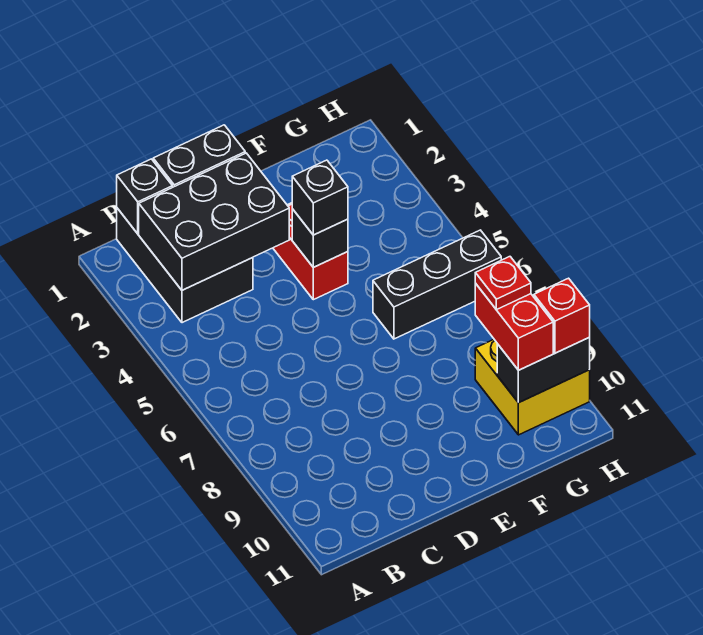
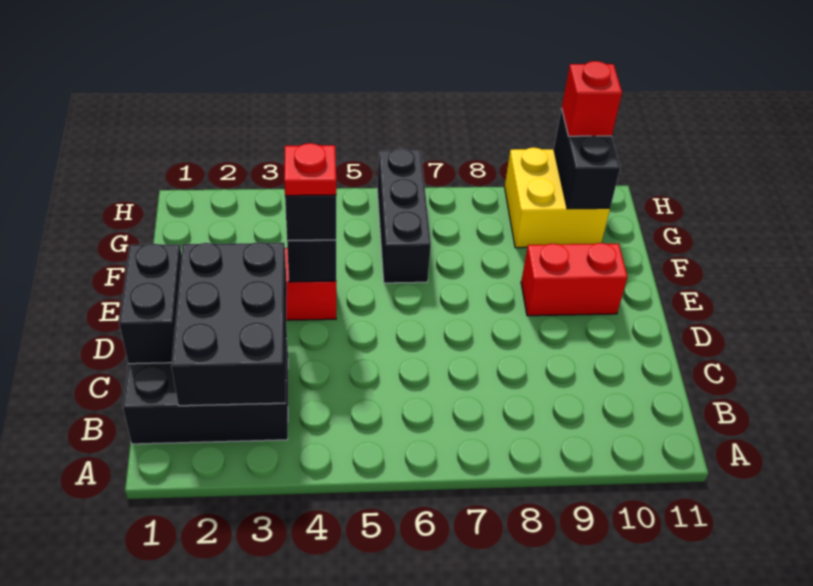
black 1x1 brick [117,159,172,234] -> none
red 1x2 brick [475,284,553,370] -> red 1x2 brick moved to [521,243,628,316]
red 1x1 plate [475,257,531,310] -> red 1x1 plate moved to [284,143,336,196]

